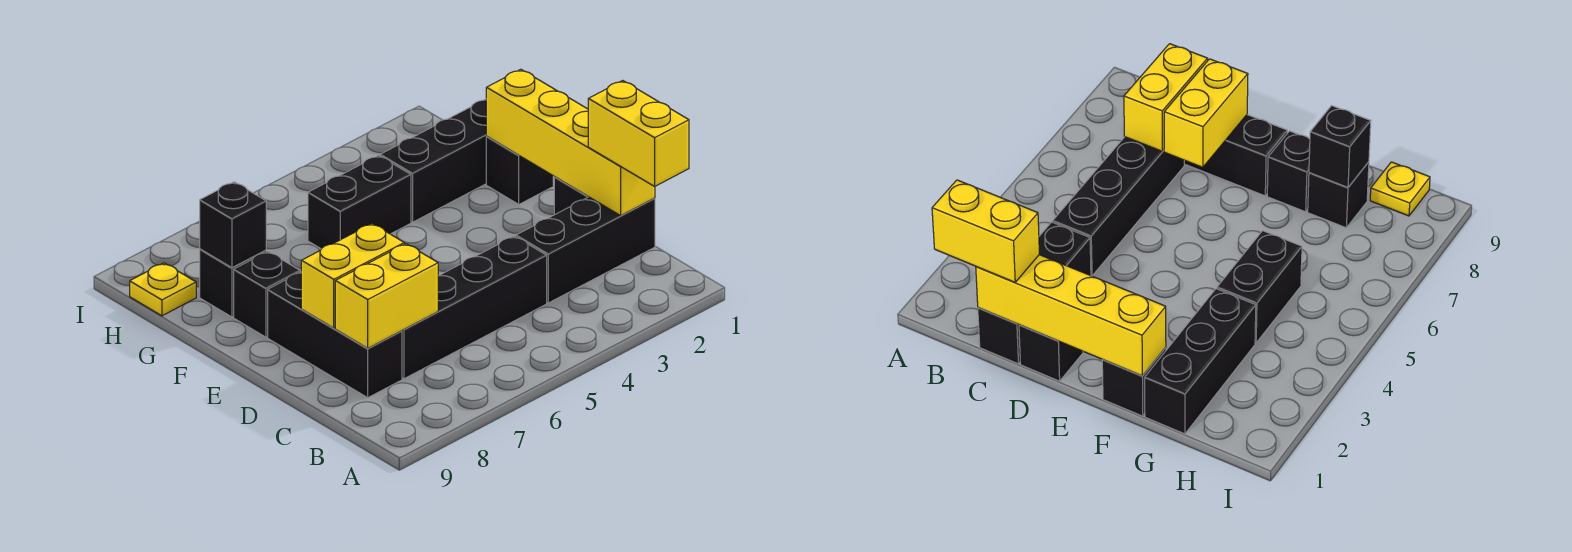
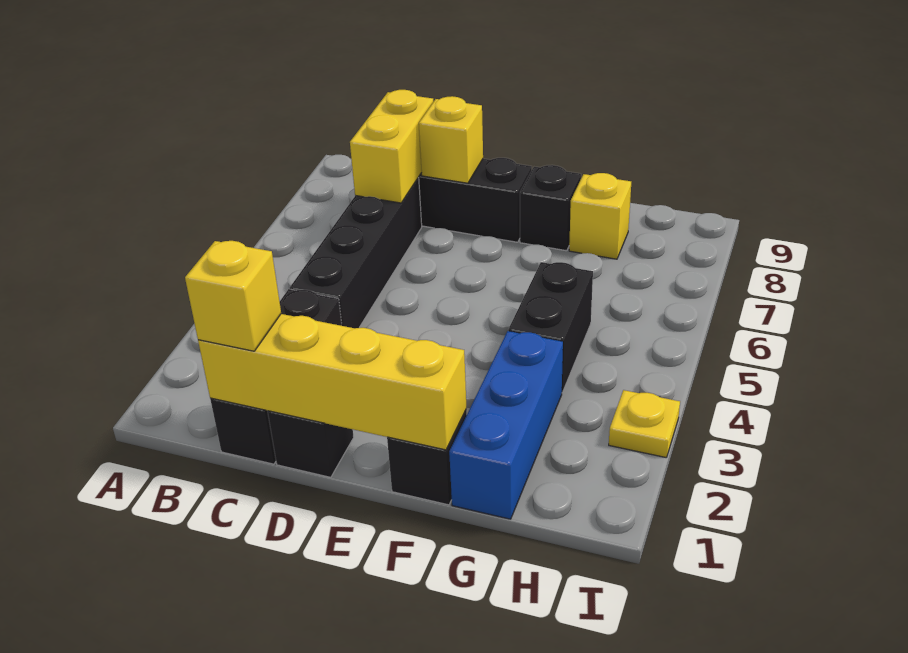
yellow 1x2 brick [588,81,689,186] -> yellow 1x1 brick [185,241,281,351]
yellow 1x2 brick [301,224,404,328] -> yellow 1x1 brick [419,96,483,183]
black 1x3 brick [380,99,487,222] -> blue 1x3 brick [449,331,563,519]
black 1x1 brick [200,249,266,317] -> yellow 1x1 brick [569,173,631,259]
black 1x1 brick [200,182,266,268] -> none
yellow 1x1 plate [130,263,196,316] -> yellow 1x1 plate moved to [609,390,680,457]

